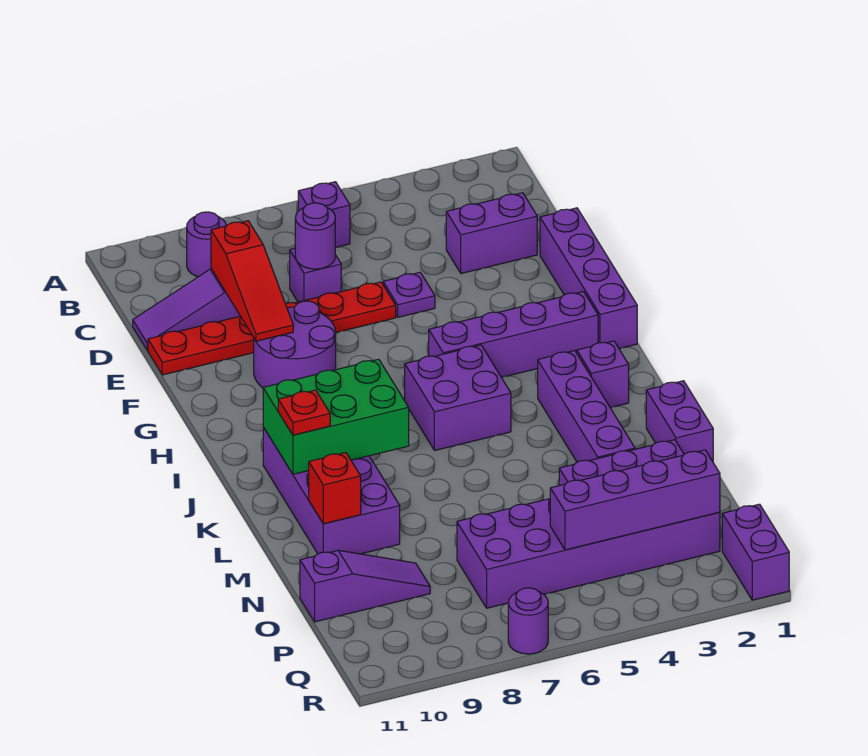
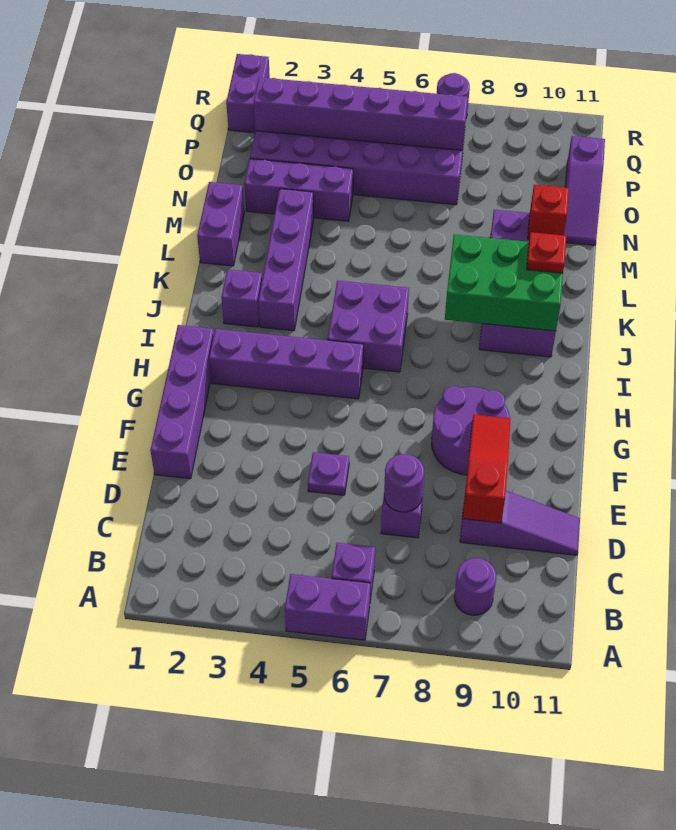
purple 1x2 brick [446,193,537,274] -> purple 1x2 brick moved to [285,574,370,640]
red 1x6 plate [148,282,396,375] -> none
purple 1x3 slope [300,550,430,622] -> purple 1x3 slope turned to [564,136,605,245]
purple 1x4 brick [550,450,720,550] -> purple 1x6 brick [254,77,468,150]

